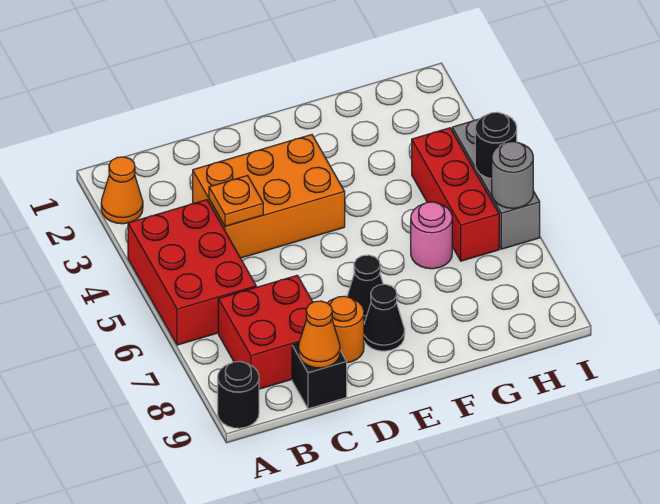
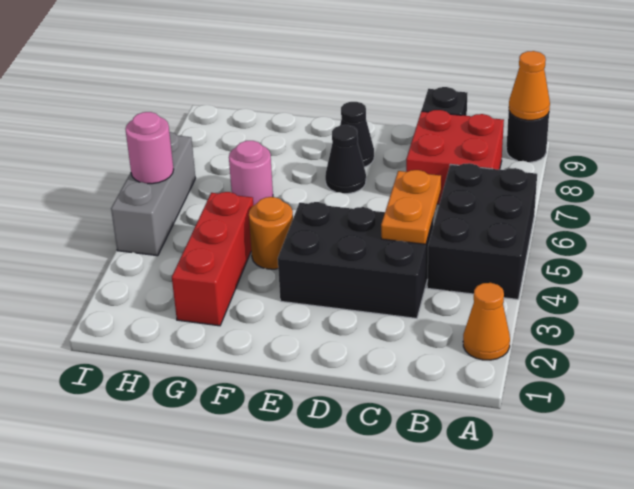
red 2x3 brick [128,200,256,345] -> black 2x3 brick [427,163,537,299]
orange 2x3 brick [193,135,345,258] -> black 2x3 brick [278,202,433,318]
orange 1x1 plate [209,176,263,226] -> orange 1x2 plate [381,170,441,244]
orange 1x1 cone [299,301,340,368] -> orange 1x1 cone moved to [509,51,550,120]
orange 1x1 round brick [328,296,364,363] -> orange 1x1 round brick moved to [249,197,293,269]
red 1x3 brick [412,128,499,261] -> red 1x3 brick moved to [172,192,253,326]
black 1x1 round brick [475,112,517,179] -> pink 1x1 round brick [125,112,174,184]
grey 1x1 round brick [492,142,533,208] -> none

